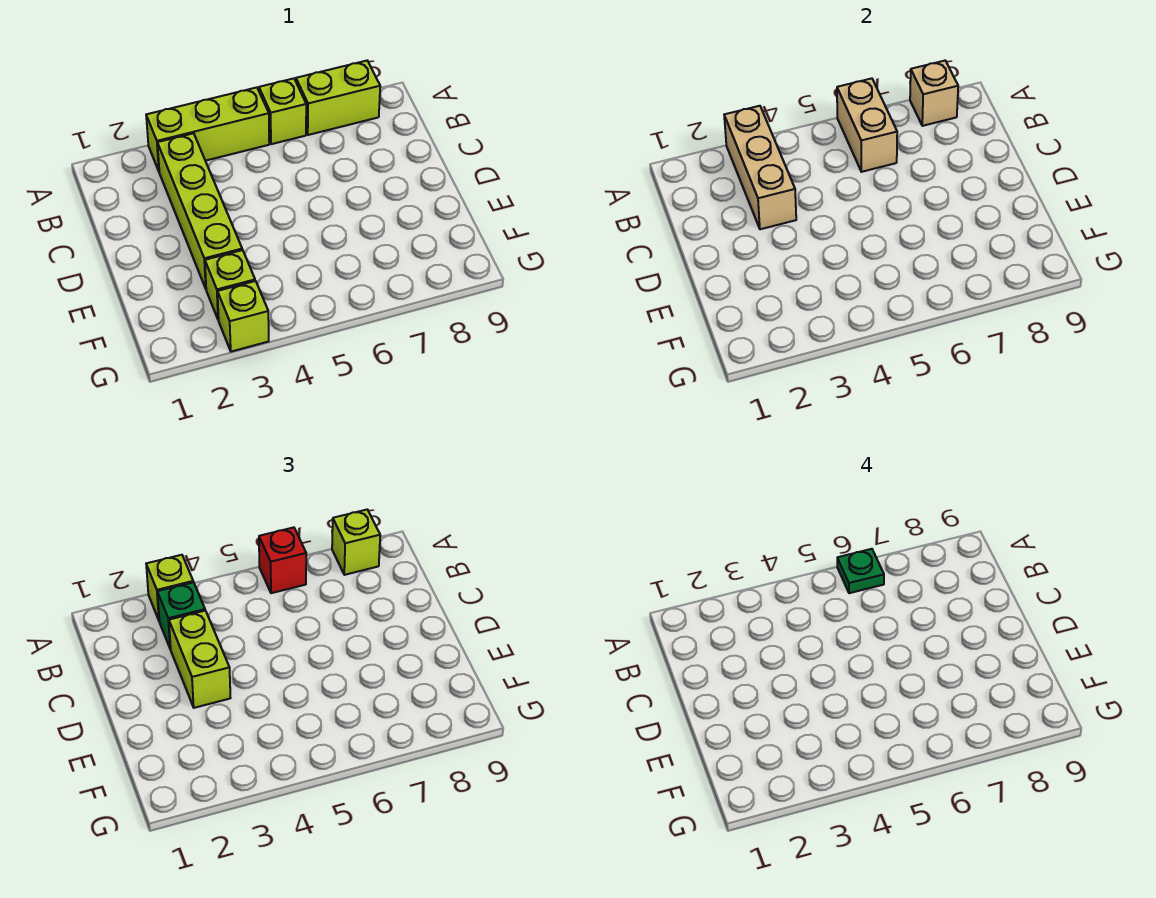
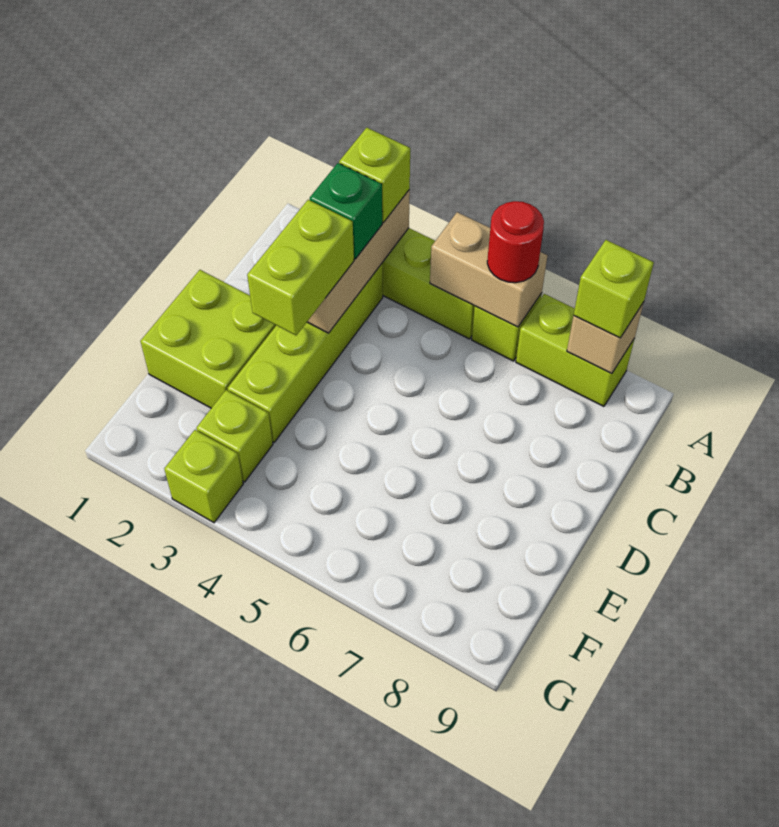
tan 1x2 brick [837,78,897,172] -> tan 1x2 brick turned to [430,212,547,327]
red 1x1 brick [259,527,306,593] -> red 1x1 round brick [487,201,544,283]
green 1x1 plate [837,549,884,593] -> none
none -> lime 2x2 brick [140,270,276,408]

